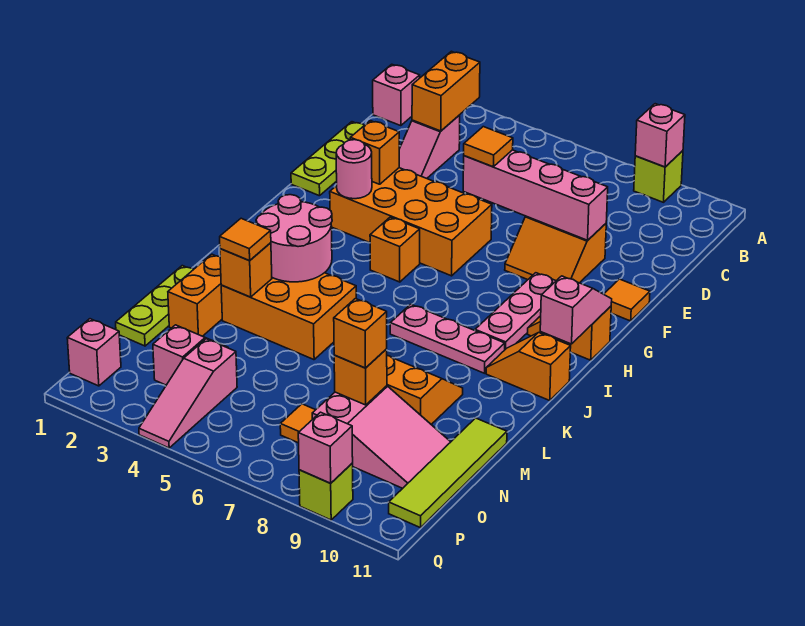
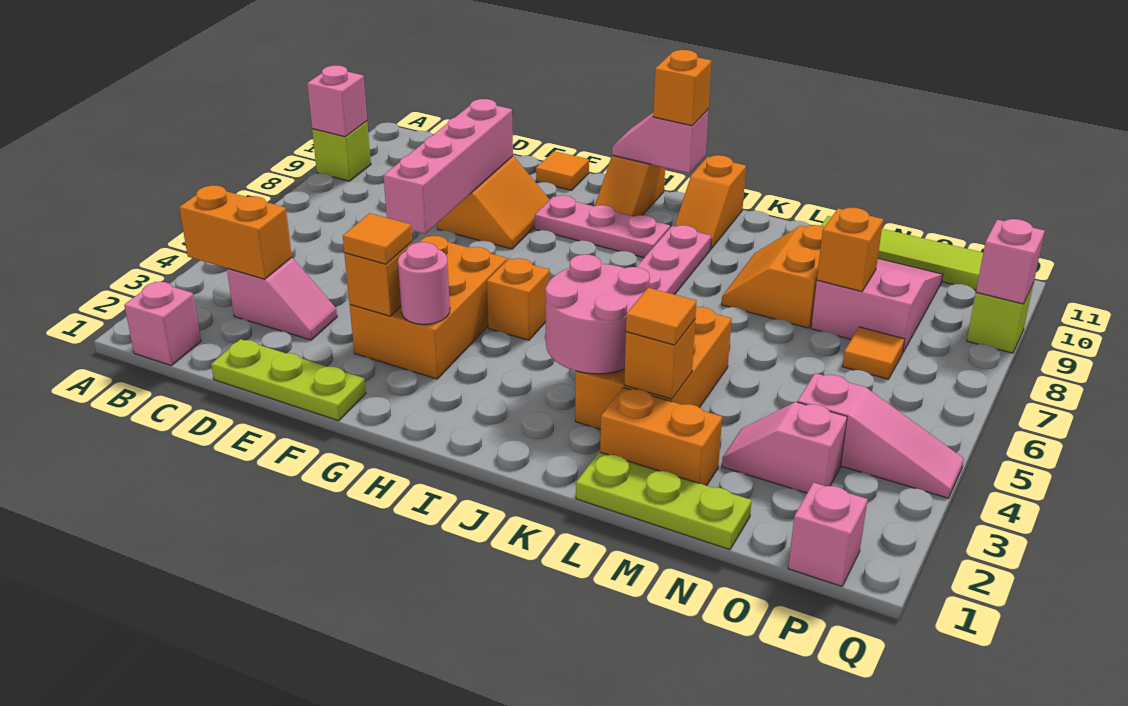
orange 1x1 tile [464,127,513,167] -> orange 1x1 tile moved to [343,213,412,264]
orange 2x4 brick [330,168,492,276] -> orange 2x3 brick [350,236,507,379]
orange 1x1 brick [334,299,387,368] -> orange 1x1 brick moved to [653,50,711,126]

